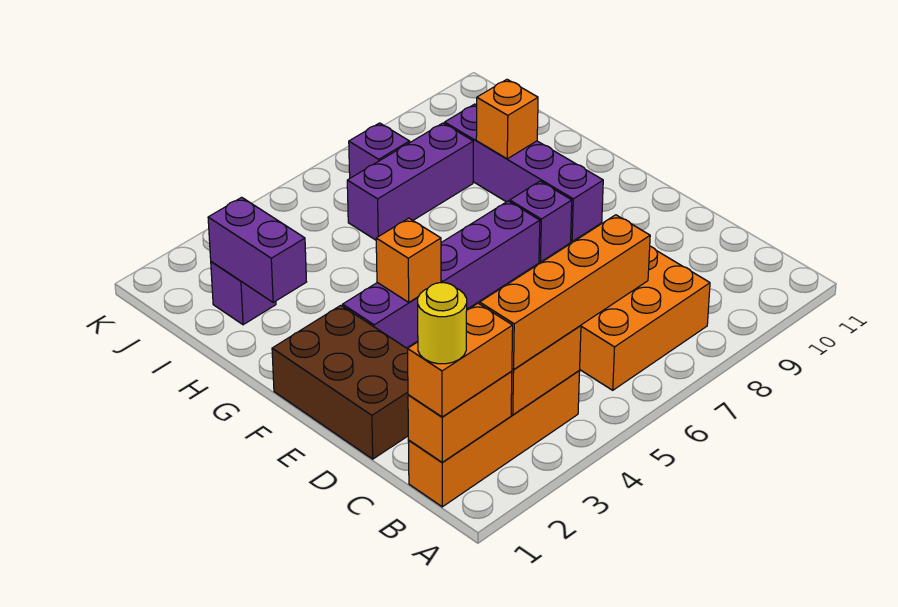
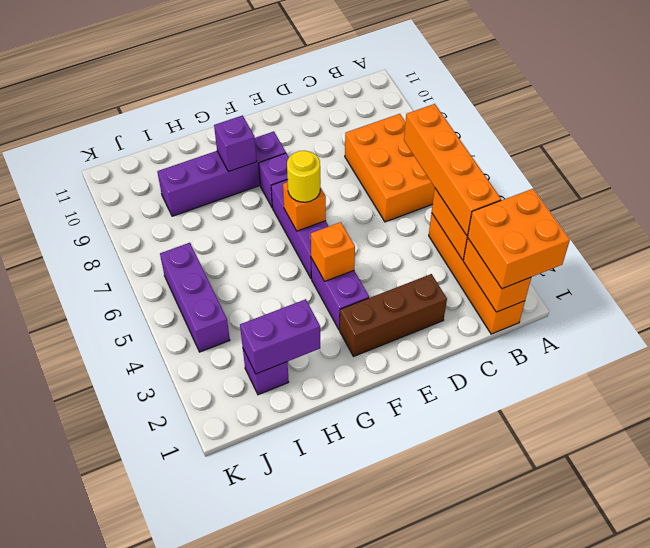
orange 1x2 brick [408,303,513,417] -> orange 2x2 brick [468,189,570,289]
yellow 1x1 round brick [418,283,467,364] -> yellow 1x1 round brick moved to [287,151,320,202]
brown 2x3 brick [272,305,408,459] -> brown 1x3 brick [340,274,447,357]
orange 1x1 brick [476,79,538,159] -> orange 1x1 brick moved to [283,182,326,231]
purple 1x3 brick [347,123,473,240] -> purple 1x3 brick moved to [160,243,230,352]
purple 1x1 brick [349,123,410,178] -> purple 1x1 brick moved to [214,116,257,171]

